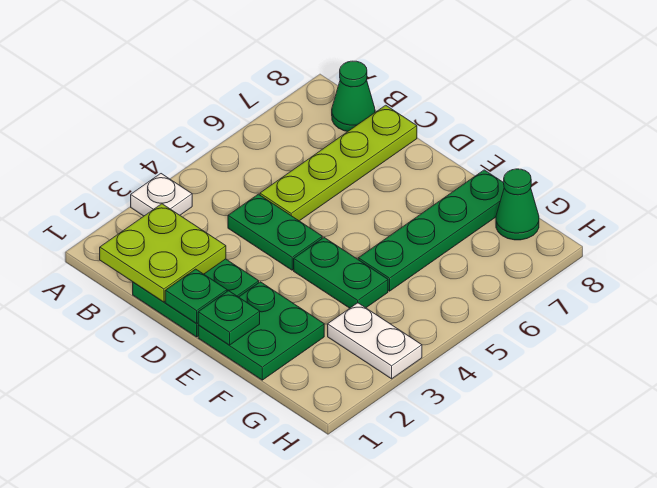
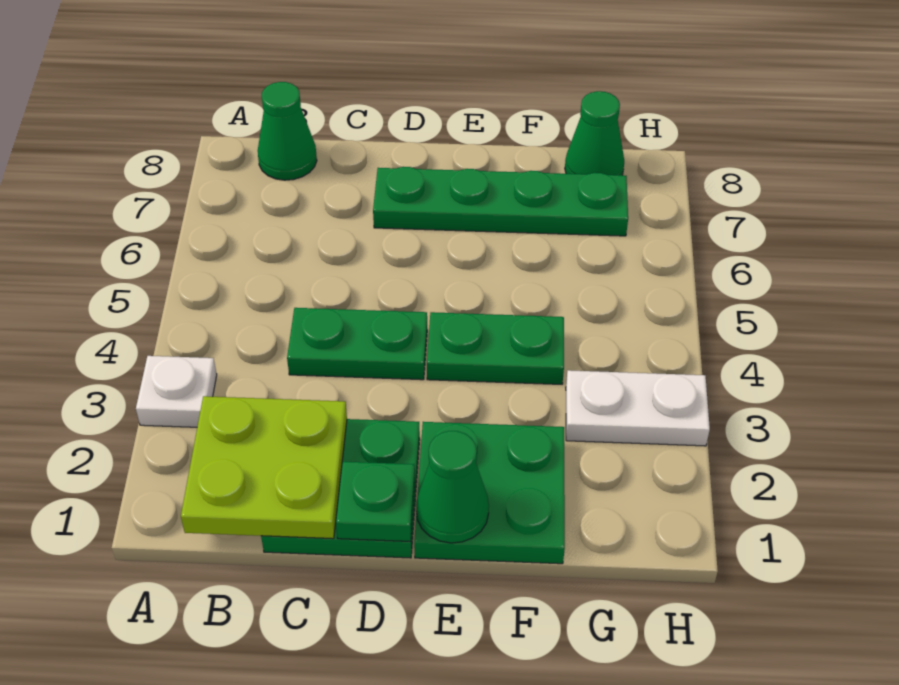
lime 1x4 plate [260,105,417,221] -> none
green 1x1 plate [198,291,260,345] -> green 1x1 cone [416,431,489,543]
green 1x4 plate [358,170,504,291] -> green 1x4 plate turned to [373,167,628,236]

